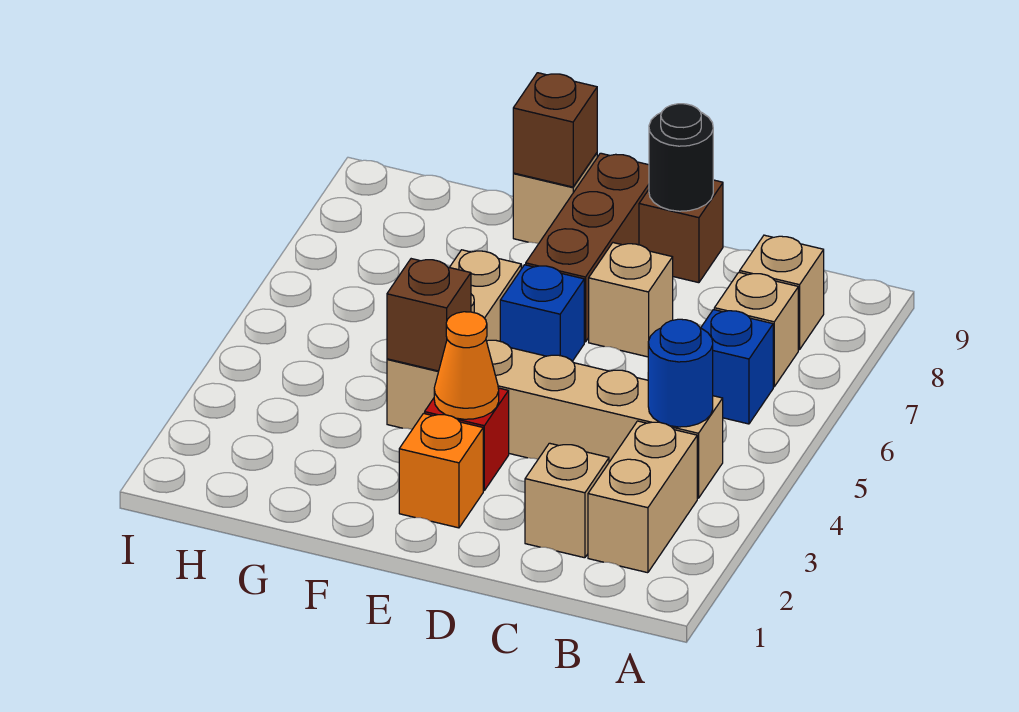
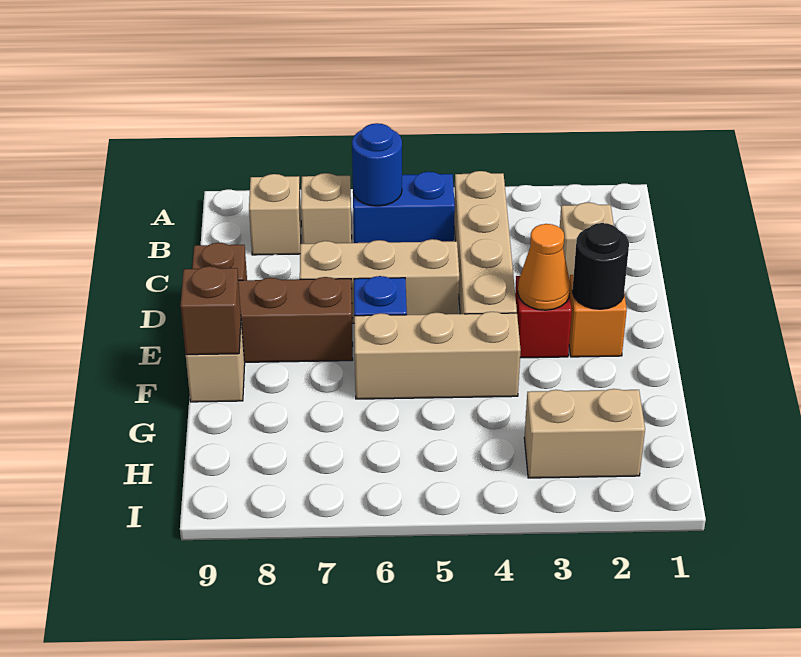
tan 1x2 brick [588,421,697,573] -> tan 1x2 brick moved to [524,389,645,478]
blue 1x1 round brick [648,319,713,427] -> blue 1x1 round brick moved to [352,123,402,206]
blue 1x1 brick [701,310,773,424] -> blue 1x2 brick [353,172,455,243]
tan 1x1 brick [589,243,673,357] -> tan 1x3 brick [300,239,459,323]
black 1x1 round brick [649,104,713,211] -> black 1x1 round brick moved to [572,223,629,309]
brown 1x1 brick [387,259,471,371] -> none

